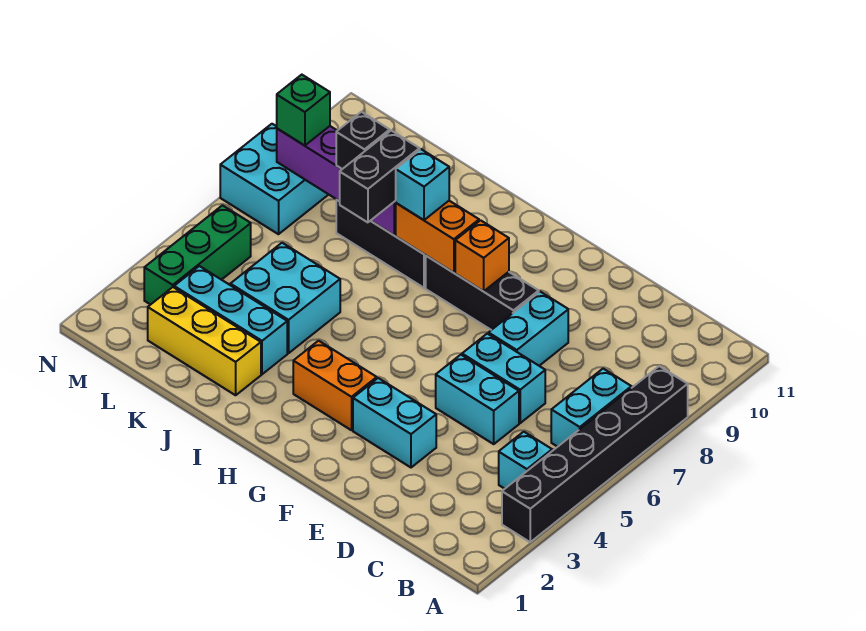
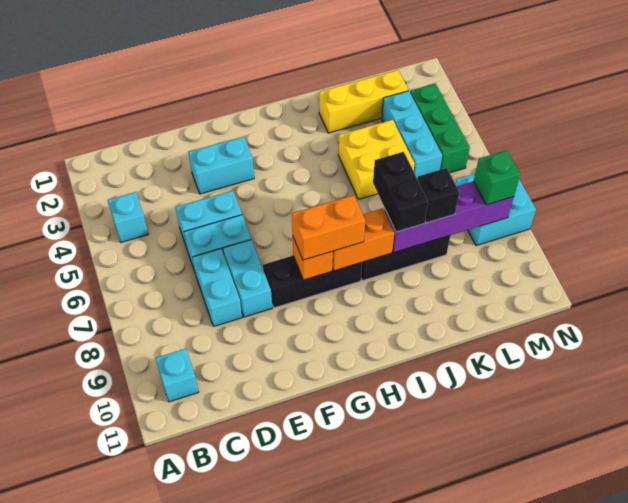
black 1x6 brick [502,366,688,542] -> none
cyan 1x2 brick [551,369,631,447] -> cyan 1x2 brick moved to [192,249,242,327]
orange 1x2 brick [293,341,377,430] -> orange 1x2 brick moved to [292,195,365,260]
cyan 1x1 brick [396,149,449,220] -> cyan 1x1 brick moved to [155,349,199,402]
cyan 1x3 brick [174,266,287,374] -> cyan 1x3 brick turned to [382,91,442,178]
cyan 2x2 brick [230,243,340,353] -> yellow 2x2 brick [338,120,415,200]

